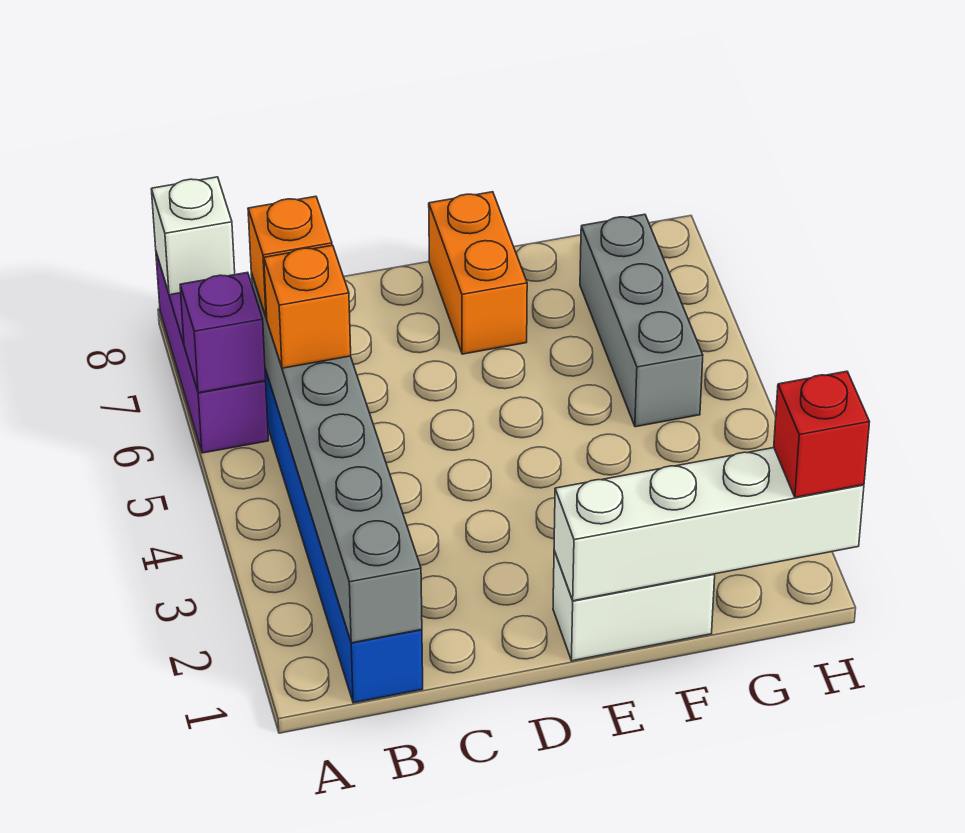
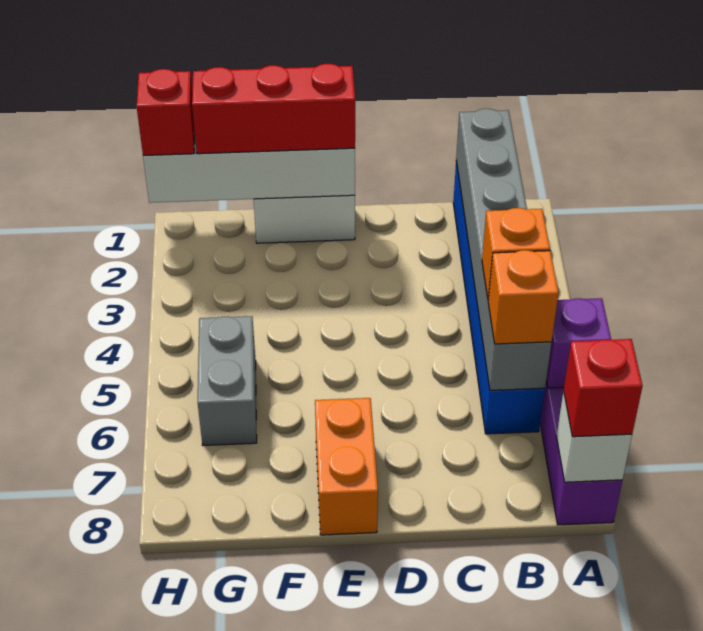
none -> red 1x1 brick [564,339,643,437]
none -> red 1x3 brick [192,64,355,154]
grey 1x3 brick [580,214,703,427] -> grey 1x2 brick [198,316,257,445]

